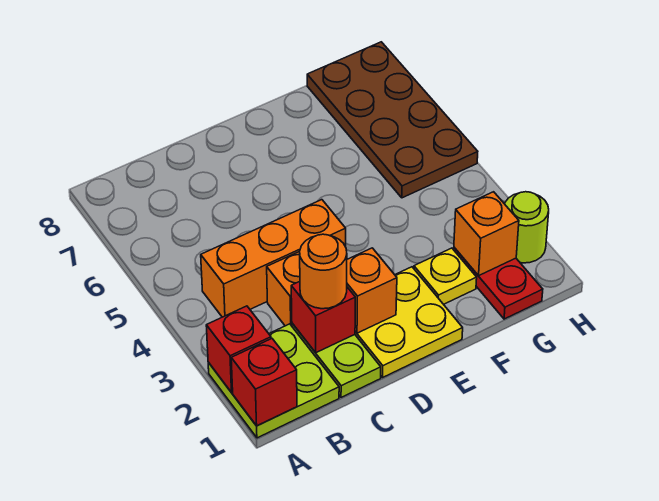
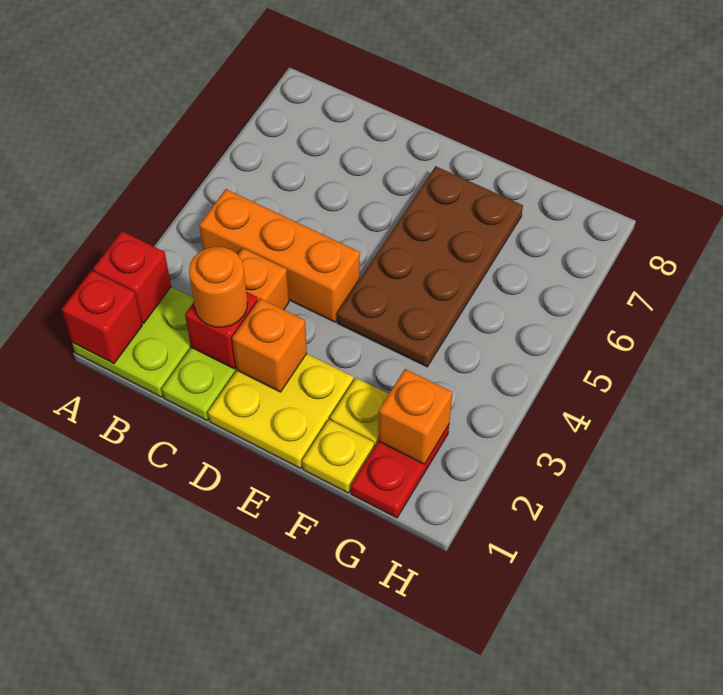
none -> yellow 1x1 plate [302,420,374,493]
brown 2x4 plate [307,42,478,198] -> brown 2x4 plate moved to [337,166,523,367]
lime 1x1 round brick [505,192,549,263] -> none

